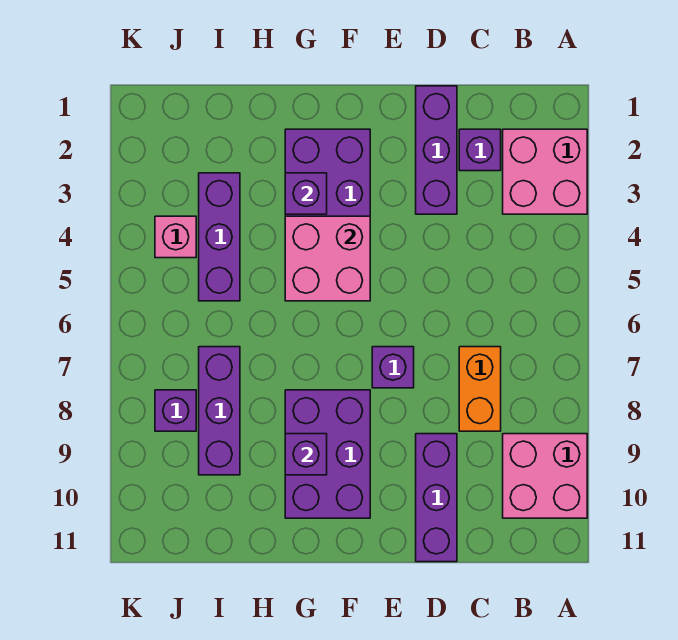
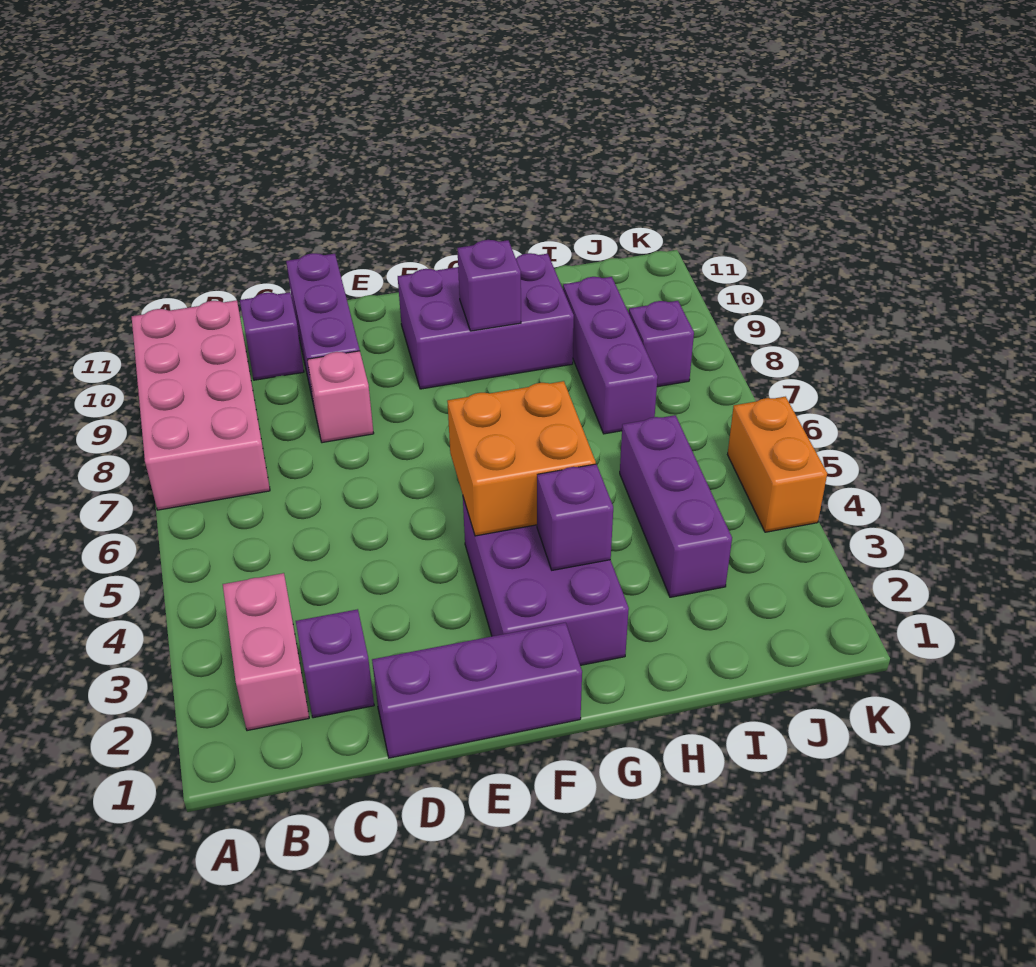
pink 2x2 brick [503,129,587,214] -> pink 1x2 brick [223,573,309,731]
pink 2x2 brick [503,434,587,518] -> pink 2x4 brick [132,300,270,510]
orange 1x2 brick [459,347,501,431] -> orange 1x2 brick moved to [728,397,827,532]
purple 1x3 brick [416,86,457,214] -> purple 1x3 brick turned to [372,623,582,758]
purple 1x1 brick [372,347,414,388] -> purple 1x1 brick moved to [240,292,304,380]
pink 2x2 brick [285,216,370,301] -> orange 2x2 brick [447,381,596,536]
purple 2x3 brick [285,390,370,518] -> purple 2x3 brick turned to [398,253,574,389]
pink 1x1 brick [155,216,196,258] -> pink 1x1 brick moved to [307,351,374,443]

